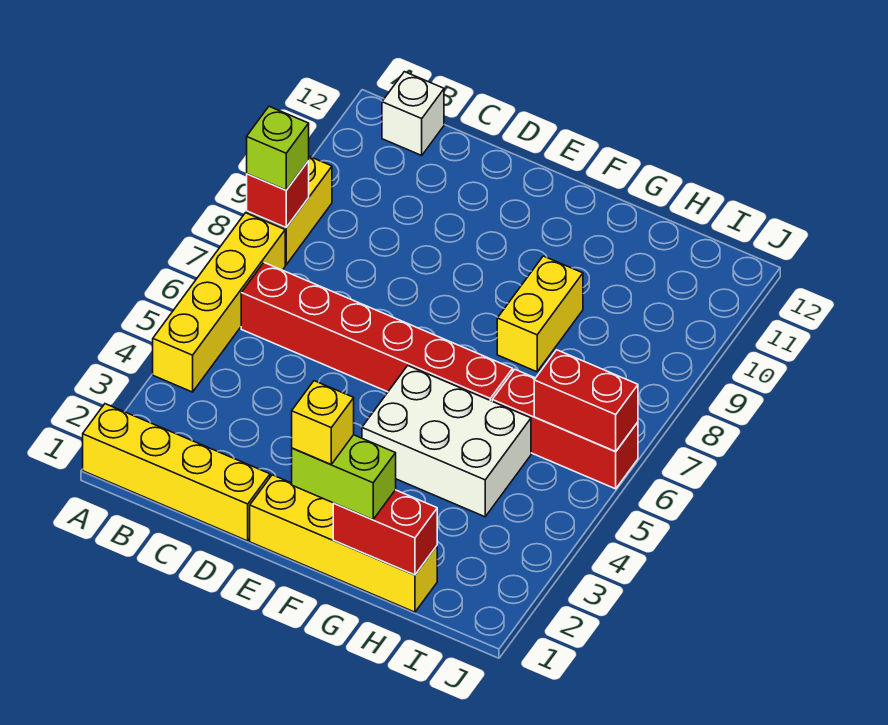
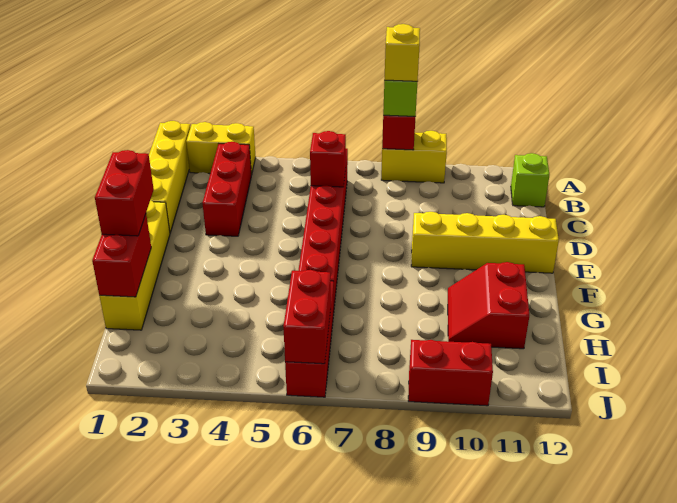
yellow 1x4 brick [153,213,285,392] -> yellow 1x4 brick moved to [411,212,559,273]
none -> red 1x3 brick [203,142,251,236]
white 1x1 brick [382,72,444,155] -> lime 1x1 brick [511,153,549,207]
none -> red 1x1 brick [310,131,346,187]
lime 1x2 brick [292,435,396,520] -> red 1x2 brick [95,150,154,236]
yellow 1x1 brick [292,381,354,464] -> yellow 1x1 brick moved to [384,24,420,81]
white 2x3 brick [362,366,531,517] -> none
yellow 1x2 brick [497,256,583,372] -> yellow 1x2 brick moved to [186,122,256,175]
none -> red 2x2 slope [448,262,529,349]
none -> red 1x2 brick [408,340,493,406]

